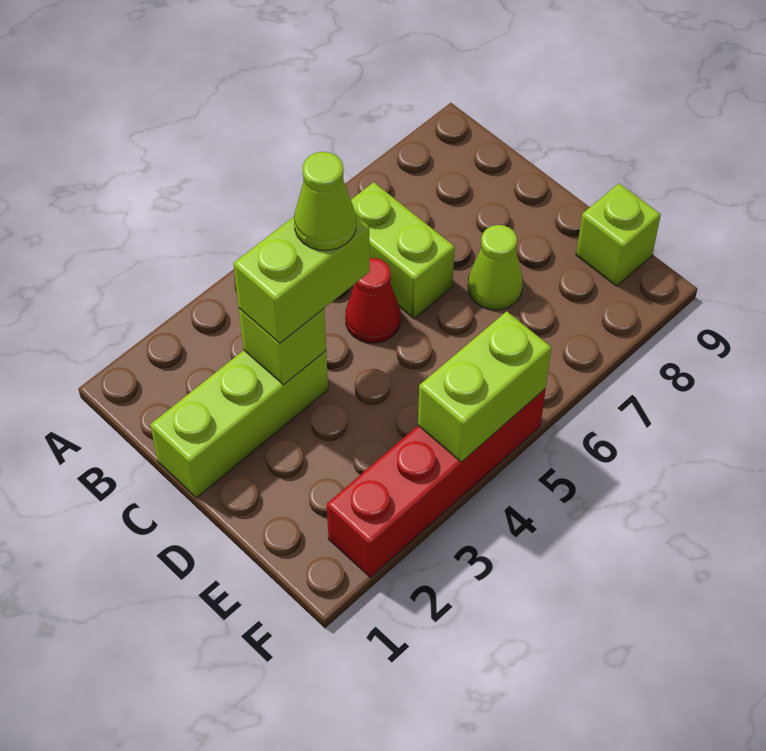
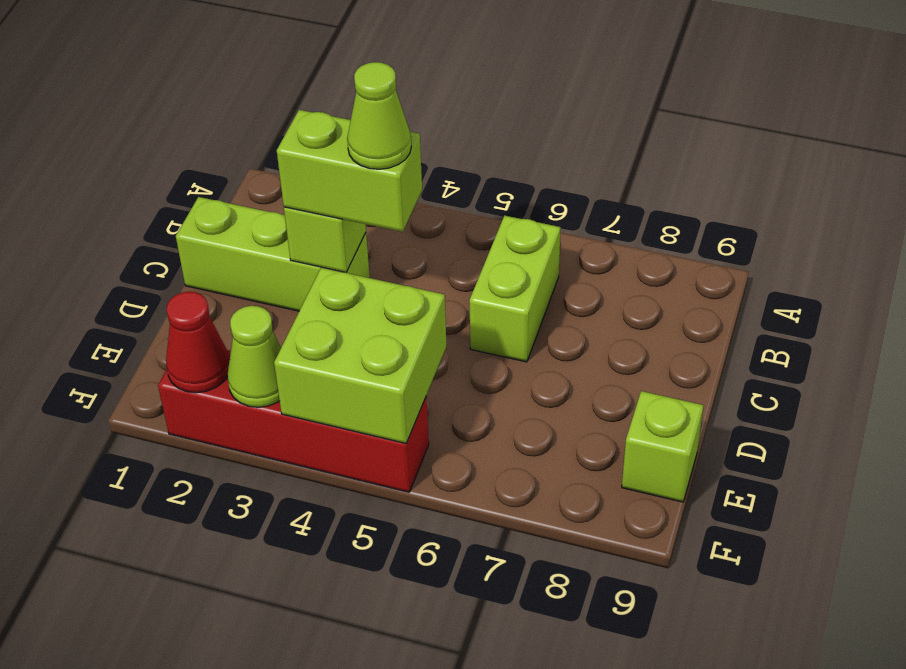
red 1x1 cone [345,258,400,343] -> red 1x1 cone moved to [166,292,230,393]
lime 1x1 cone [468,225,523,310] -> lime 1x1 cone moved to [227,306,281,407]
lime 1x2 brick [418,311,551,462] -> lime 2x2 brick [274,268,446,444]

